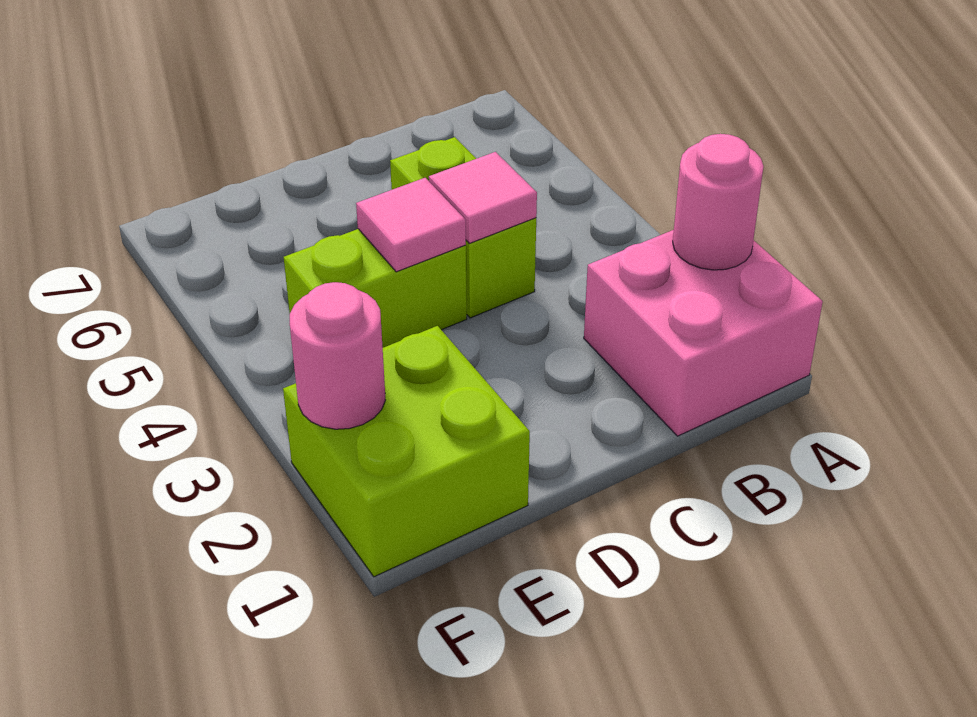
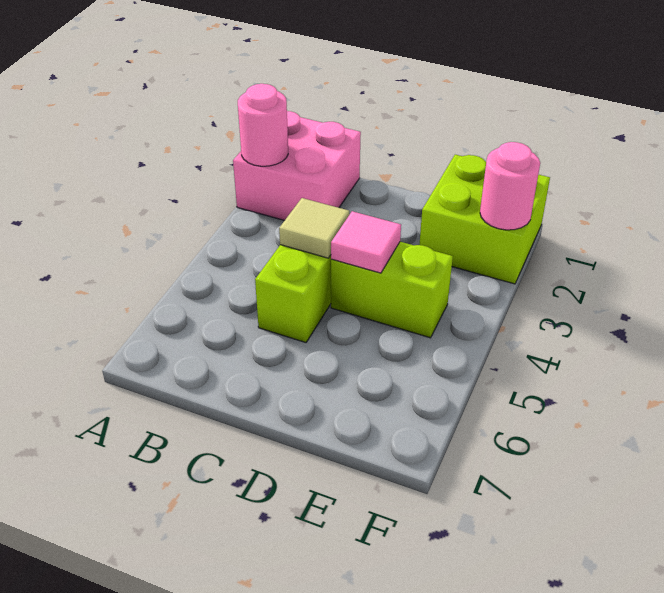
pink 1x1 tile [429,152,537,243] -> tan 1x1 tile [279,198,349,258]

